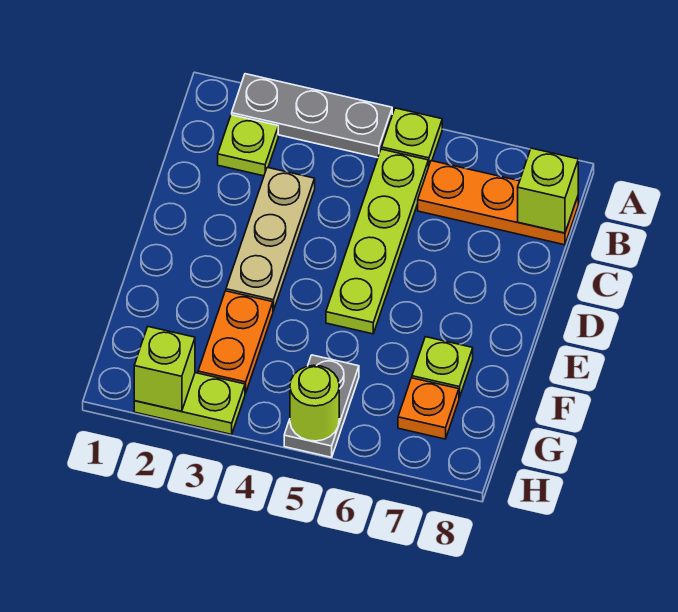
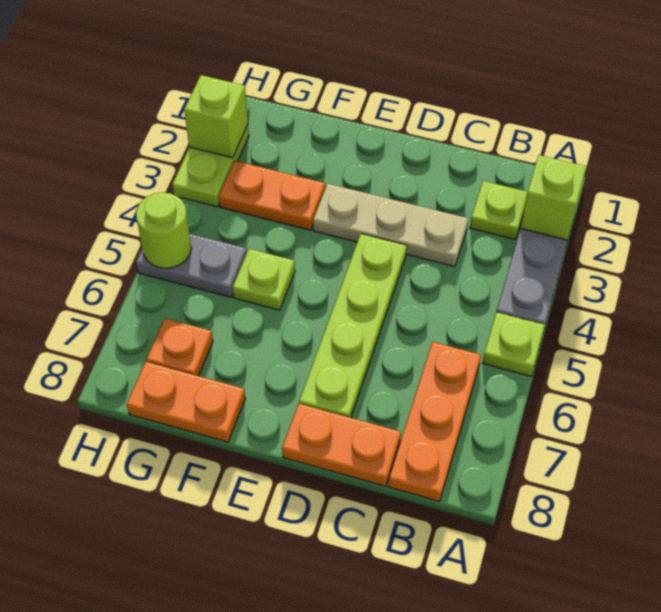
lime 1x4 plate [326,149,428,334] -> lime 1x4 plate turned to [299,234,407,418]
lime 1x1 brick [518,148,578,233] -> lime 1x1 brick moved to [520,155,586,240]
none -> orange 1x2 plate [282,404,401,486]
lime 1x1 plate [412,337,473,398] -> lime 1x1 plate moved to [233,249,295,310]
none -> orange 1x2 plate [127,362,245,442]

